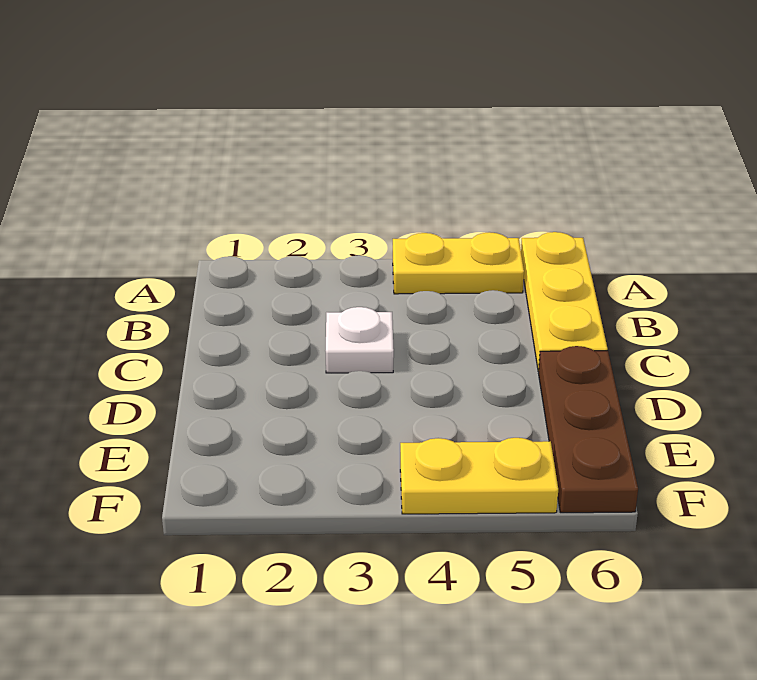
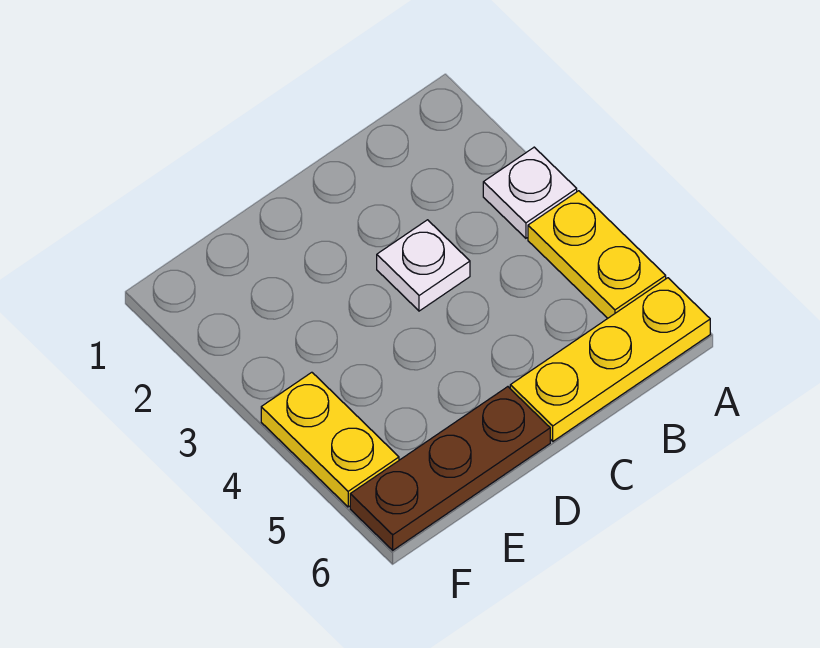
none -> white 1x1 plate [483,147,577,238]

